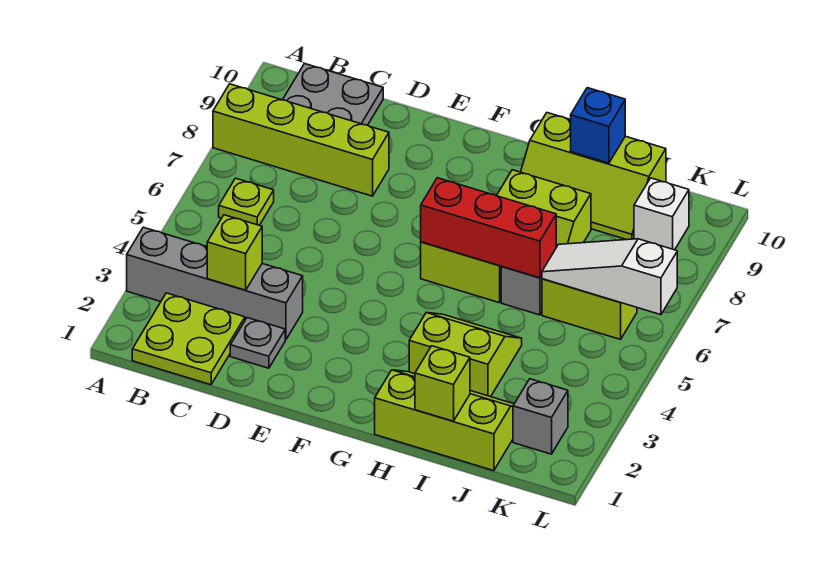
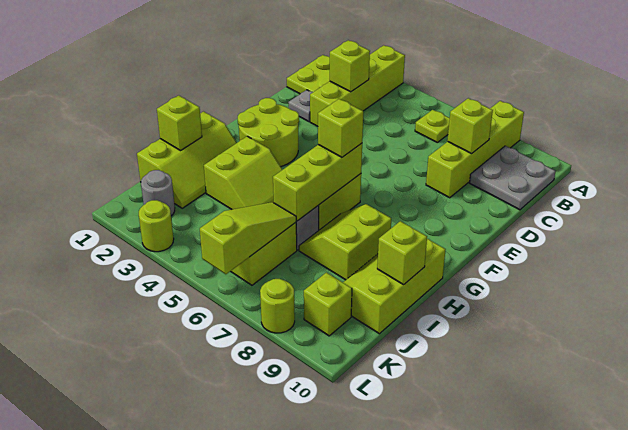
grey 1x4 brick [127,227,303,340] -> lime 1x4 brick [310,45,405,126]
none -> lime 1x1 brick [447,98,493,154]
none -> lime 2x2 round brick [238,98,299,167]
red 1x3 brick [421,178,556,278] -> lime 1x3 brick [273,143,362,221]
none -> lime 1x1 brick [318,99,363,157]
blue 1x1 brick [571,88,625,163] -> lime 1x1 brick [377,221,427,285]
white 1x3 slope [542,239,677,315] -> lime 1x3 slope [200,202,296,274]
grey 1x1 brick [513,379,568,454] -> grey 1x1 round brick [141,170,175,216]
white 1x1 brick [634,178,689,250] -> lime 1x1 brick [304,272,352,336]
none -> lime 1x1 round brick [139,200,174,252]
none -> lime 1x1 round brick [260,279,295,333]

